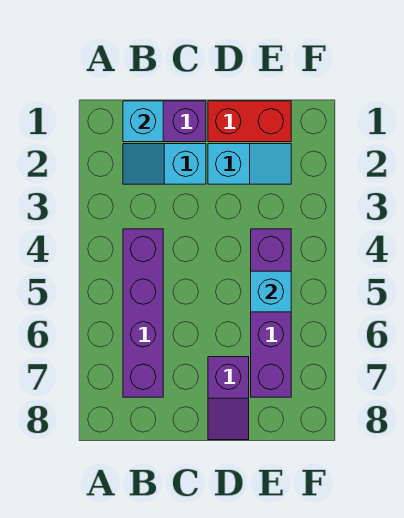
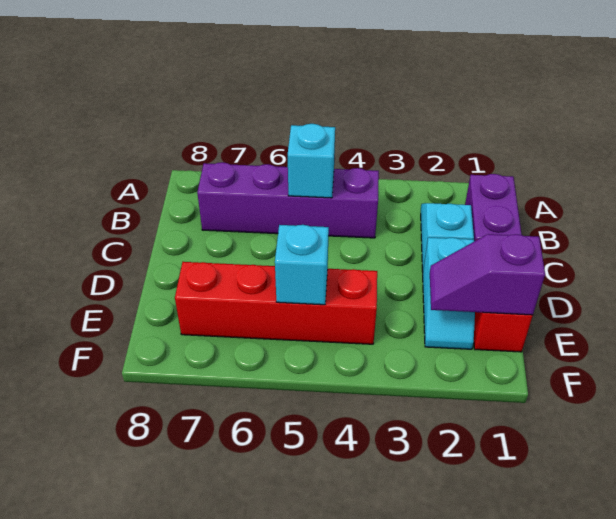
cyan 1x1 brick [123,101,163,142] -> cyan 1x1 brick moved to [288,124,335,198]
purple 1x2 slope [208,357,249,440] -> purple 1x2 slope moved to [430,234,545,315]
purple 1x4 brick [251,229,291,397] -> red 1x4 brick [175,262,377,344]

